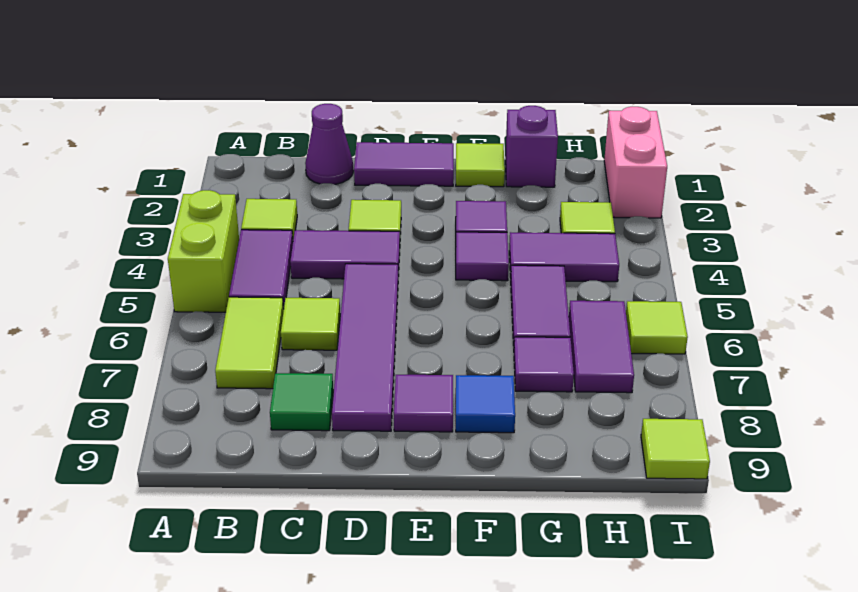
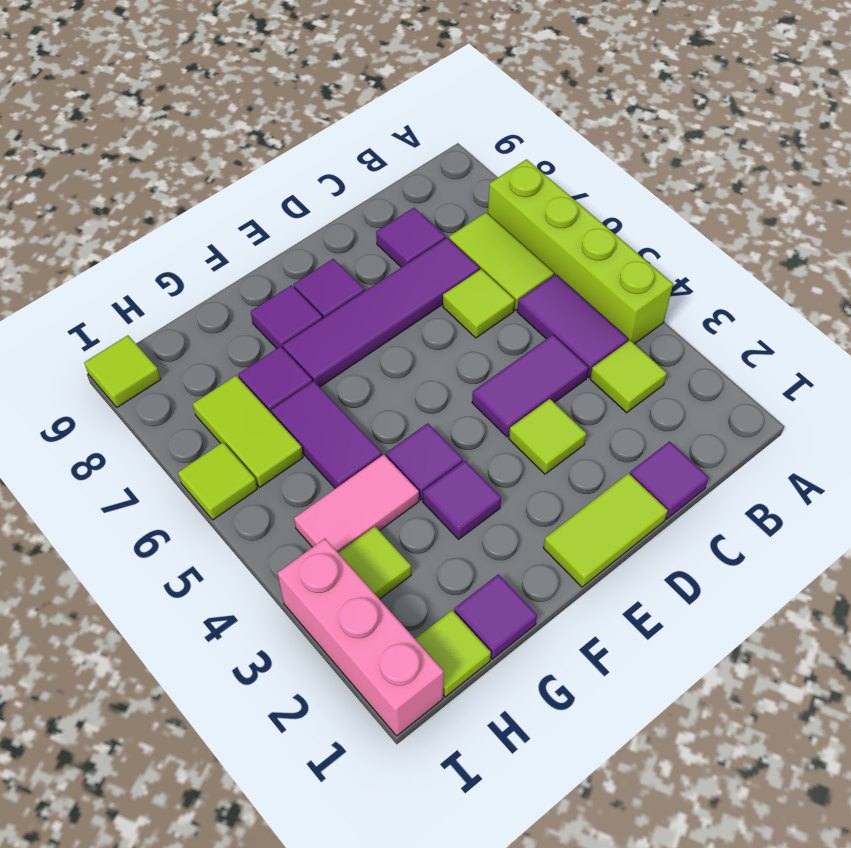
lime 1x2 brick [168,190,239,312] -> lime 1x4 brick [488,159,673,344]
purple 1x1 cone [305,104,353,184] -> purple 1x1 tile [630,441,709,519]
green 1x1 tile [270,373,333,431] -> purple 1x1 tile [376,208,446,267]
purple 1x2 tile [354,142,454,186] -> lime 1x2 tile [544,473,668,587]
purple 1x4 tile [332,264,398,431] -> purple 1x4 tile turned to [283,238,480,387]
lime 1x1 tile [456,143,505,187] -> lime 1x1 tile moved to [415,610,491,697]
blue 1x1 tile [456,375,515,433] -> purple 1x1 tile [251,285,323,349]
purple 1x1 brick [505,106,558,187] -> purple 1x1 tile [454,574,537,659]
purple 1x2 tile [509,232,619,282] -> pink 1x2 tile [294,454,419,553]
purple 1x2 tile [569,301,634,393] -> lime 1x2 tile [193,376,303,487]
pink 1x2 brick [604,107,667,218] -> pink 1x3 brick [278,539,444,736]

